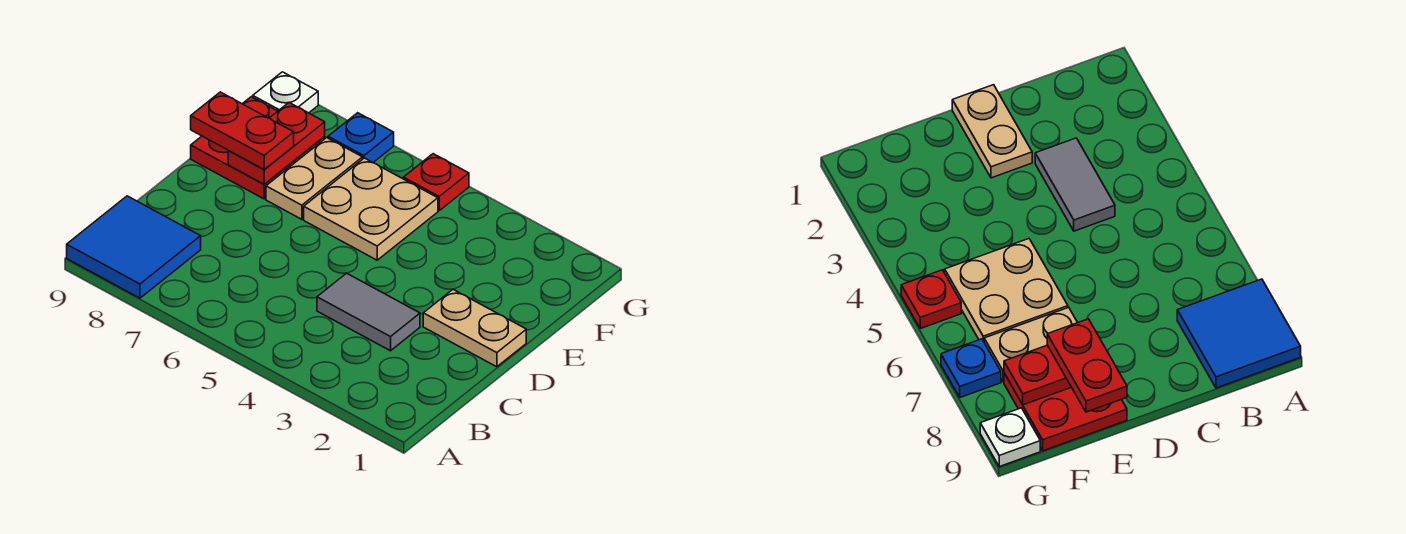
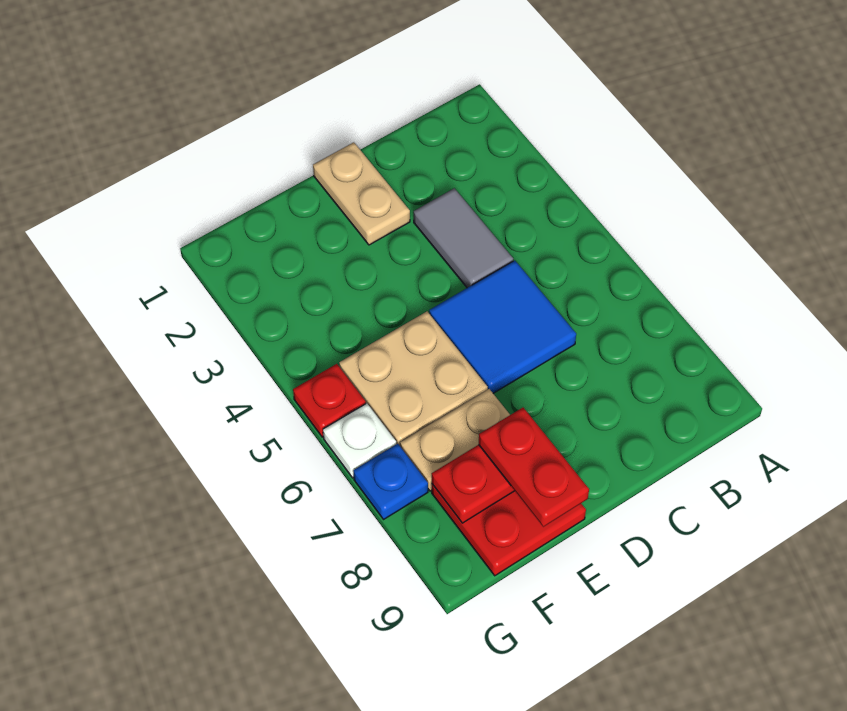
blue 2x2 tile [67,196,201,298] -> blue 2x2 tile moved to [429,260,576,393]
white 1x1 plate [253,72,318,113] -> white 1x1 plate moved to [323,403,396,478]

